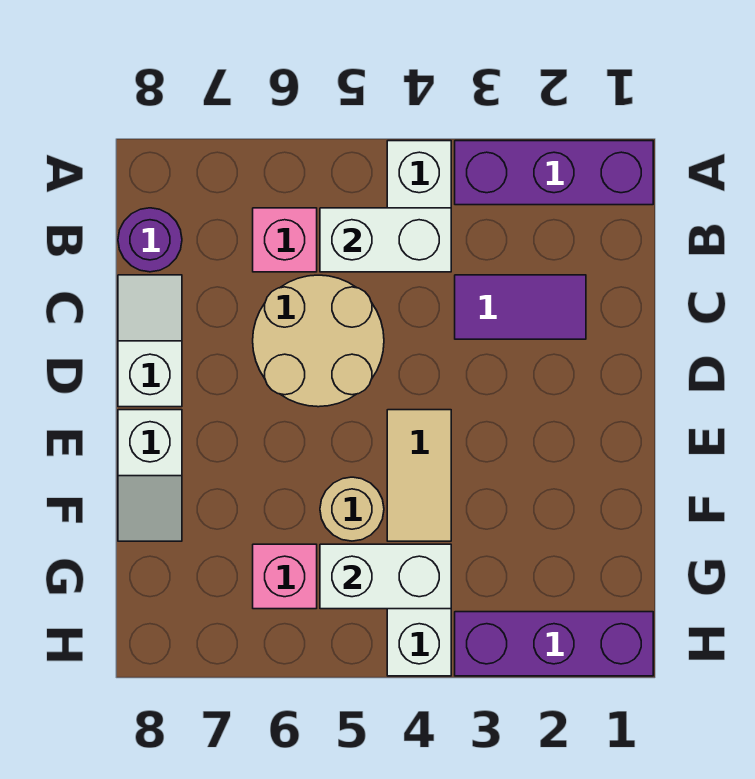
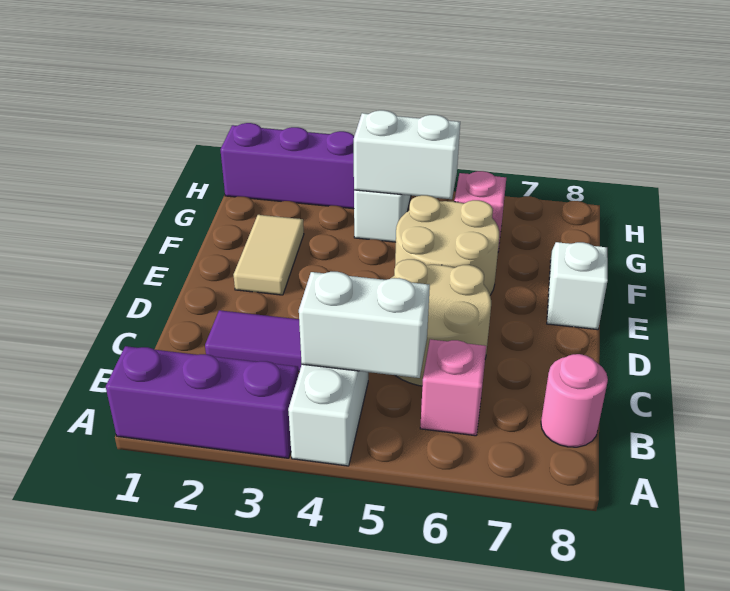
purple 1x1 round brick [118,208,182,272] -> pink 1x1 round brick [541,354,608,447]
white 1x2 slope [118,275,182,407] -> none
tan 1x2 tile [387,410,451,541] -> tan 1x2 tile moved to [234,215,304,295]
tan 1x1 round brick [320,477,384,541] -> tan 2x2 round brick [395,195,499,295]

